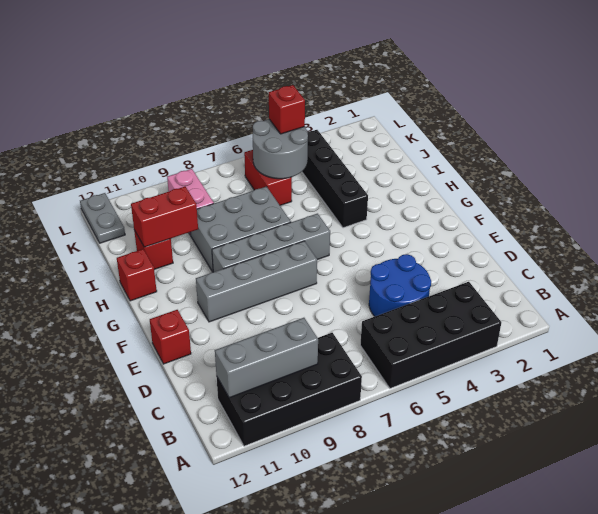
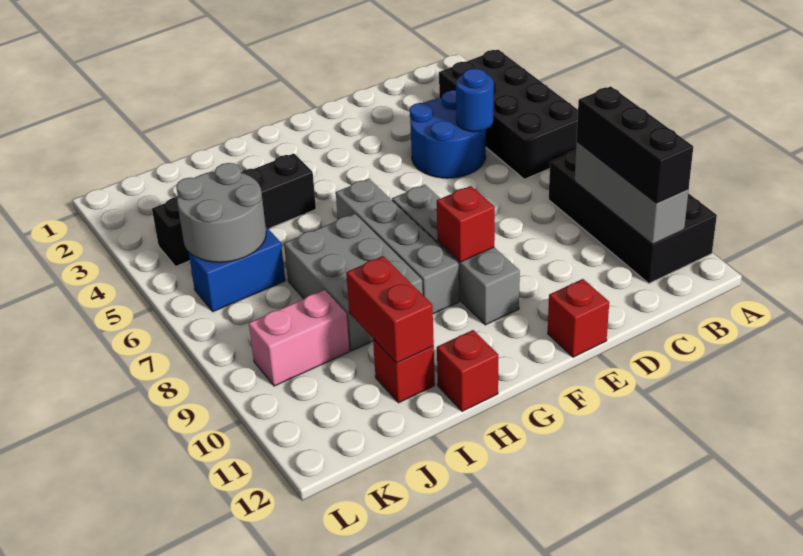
none -> black 1x3 brick [577,87,693,203]
none -> blue 1x1 round brick [456,69,494,132]
red 1x2 brick [244,150,292,205] -> blue 1x2 brick [189,227,285,312]
red 1x1 brick [269,85,305,134] -> red 1x1 brick moved to [437,186,495,262]
grey 1x2 plate [80,193,125,243] -> none

